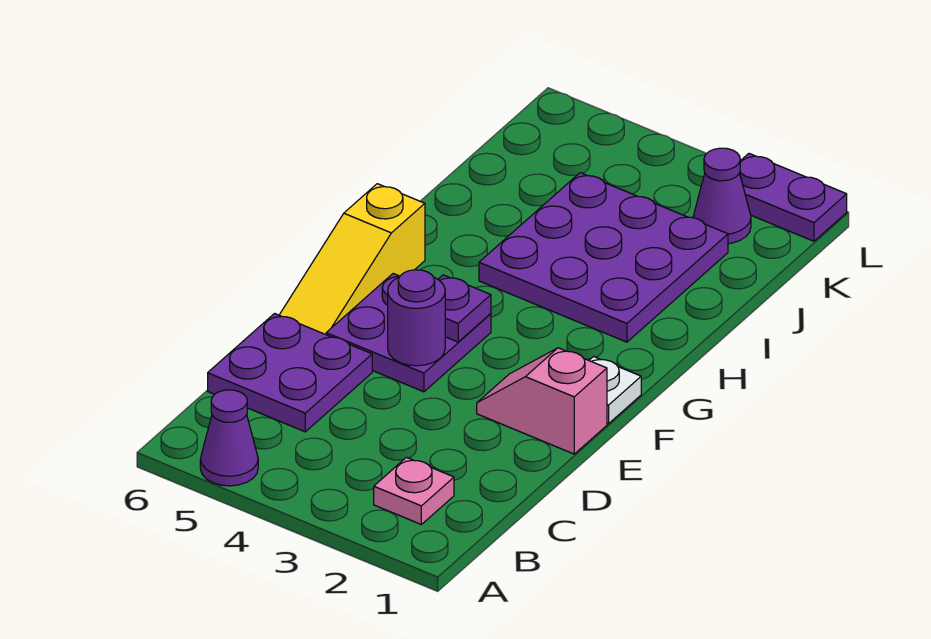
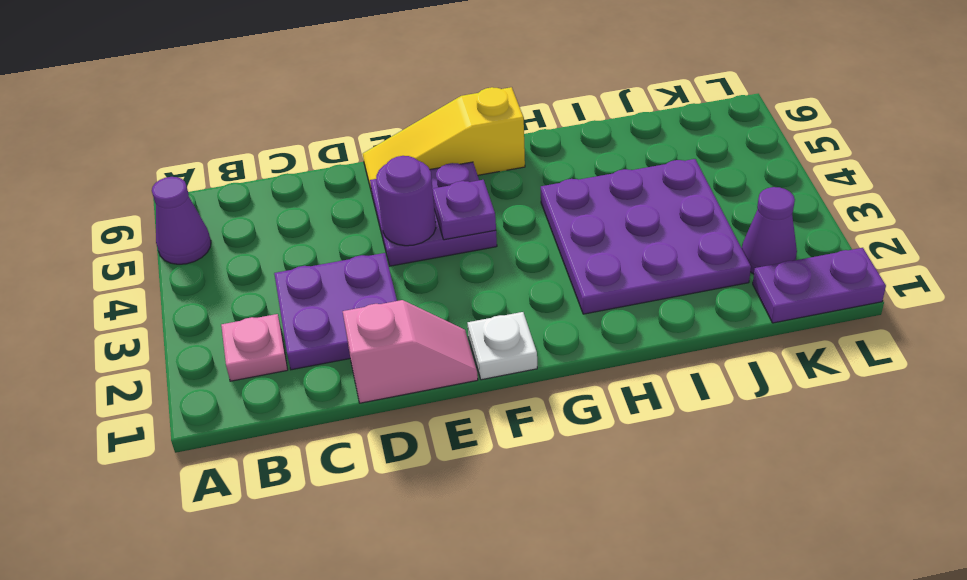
purple 2x2 plate [208,314,372,432] -> purple 2x2 plate moved to [274,253,397,370]
pink 1x2 slope [477,348,607,454] -> pink 1x2 slope turned to [343,300,478,403]
purple 1x2 plate [740,154,847,241] -> purple 1x2 plate turned to [753,248,886,323]

